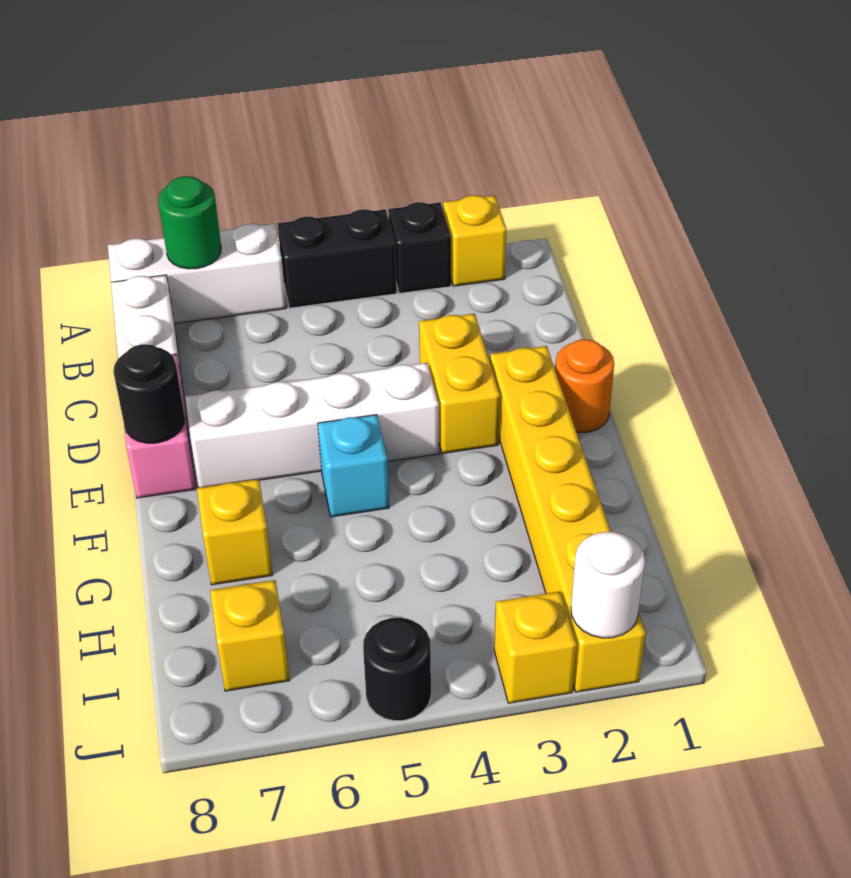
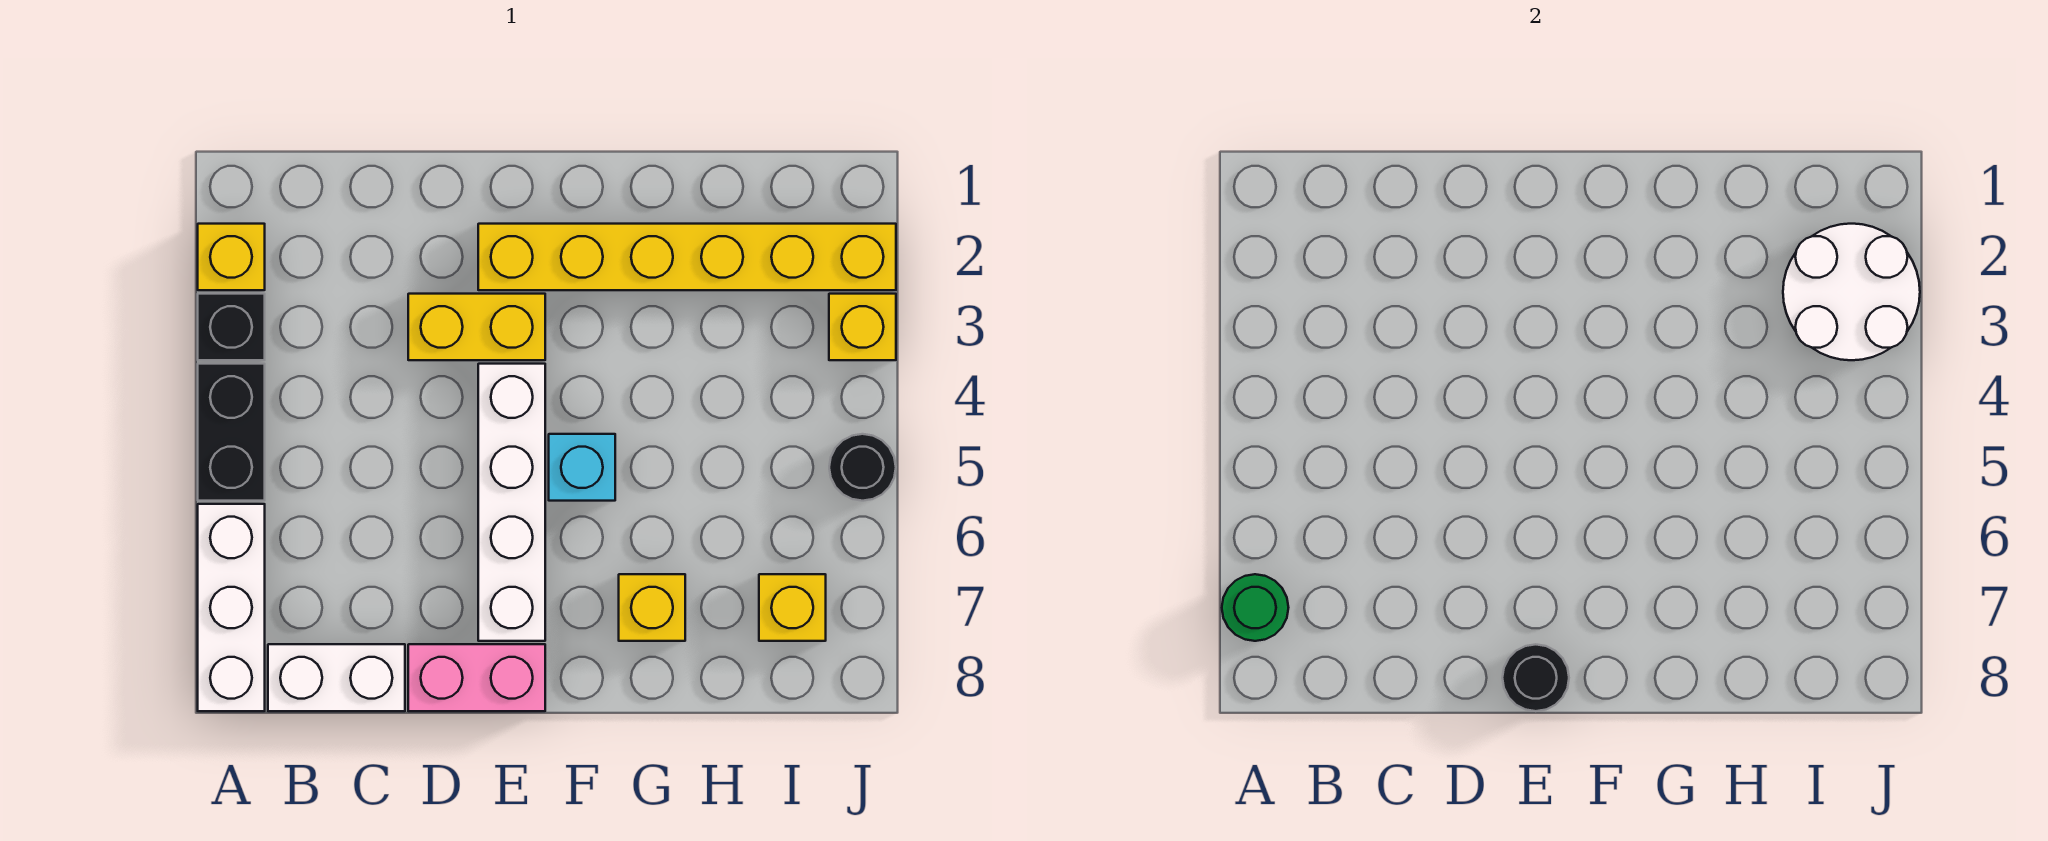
orange 1x1 round brick [555,339,614,432] -> none
white 1x1 round brick [571,532,645,638] -> white 2x2 round brick [1783,224,1920,360]

